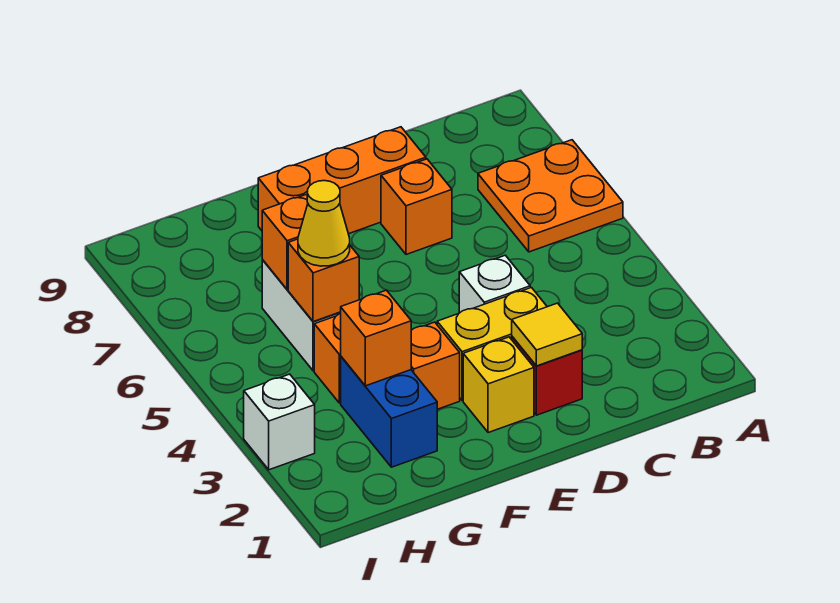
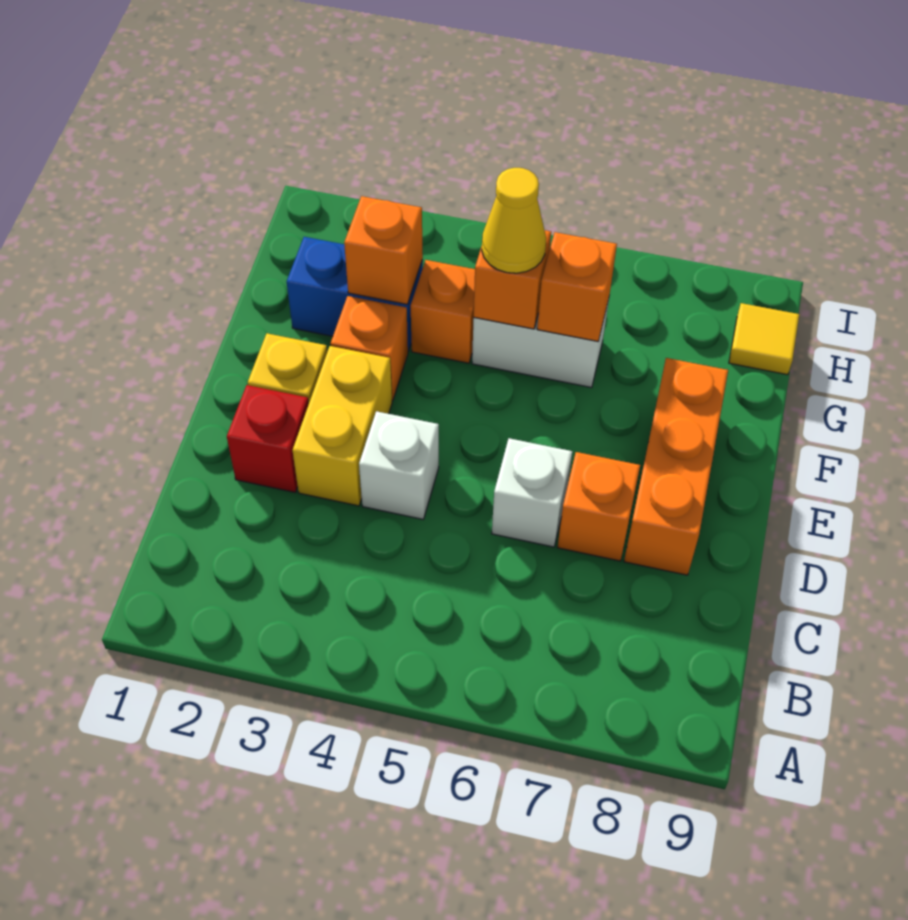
orange 2x2 plate [478,140,623,252] -> none
yellow 1x1 tile [512,303,582,366] -> yellow 1x1 tile moved to [729,303,799,375]
white 1x1 brick [244,374,315,470] -> white 1x1 brick moved to [492,438,572,547]

